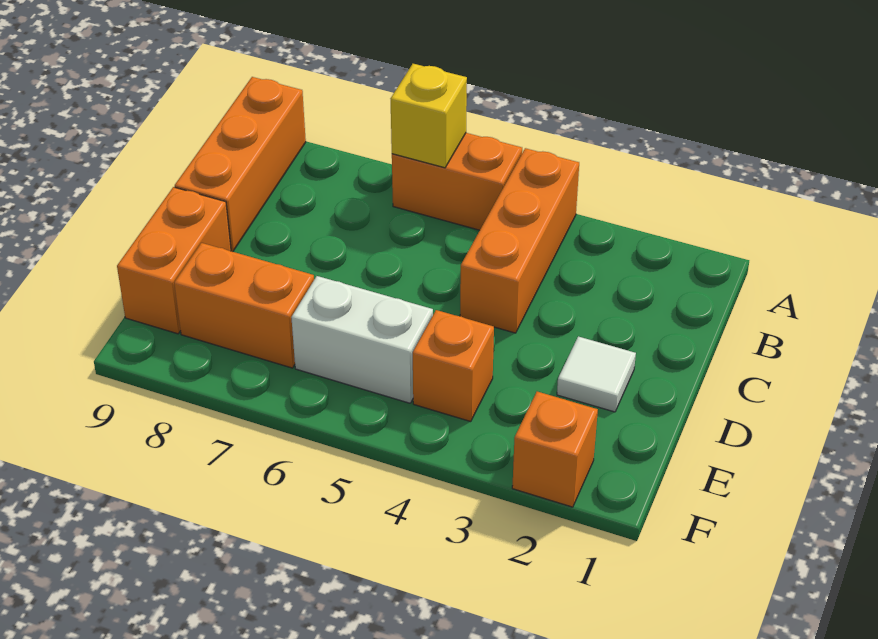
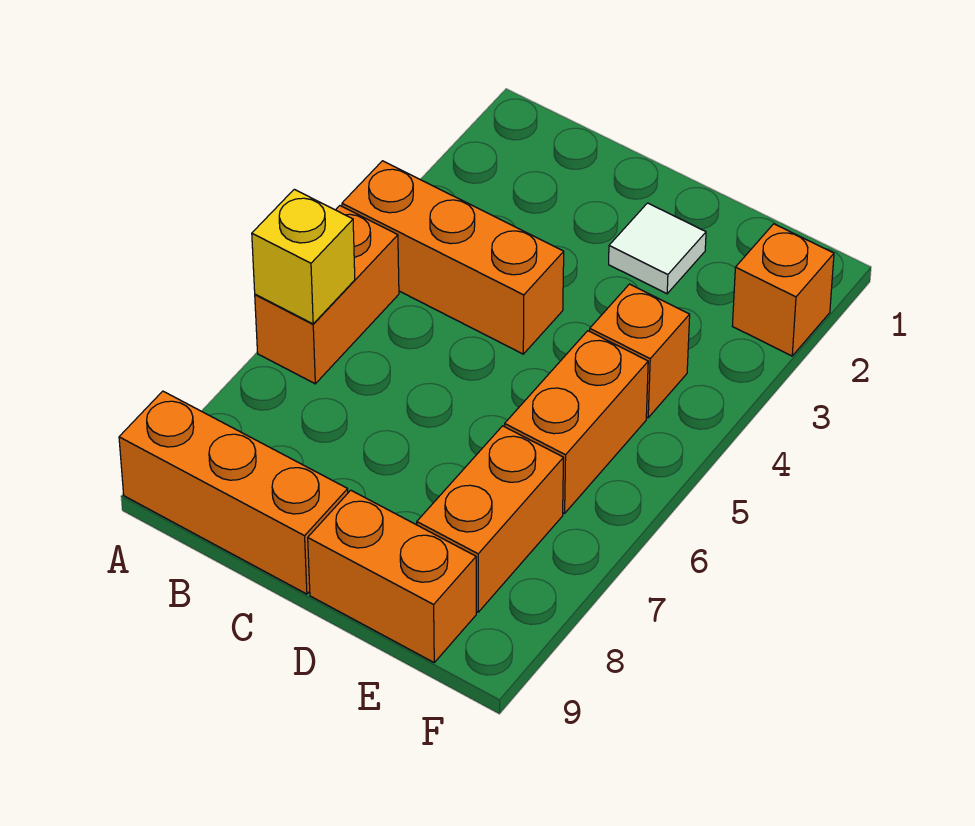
white 1x2 brick [291,276,433,403] -> orange 1x2 brick [505,331,648,513]

